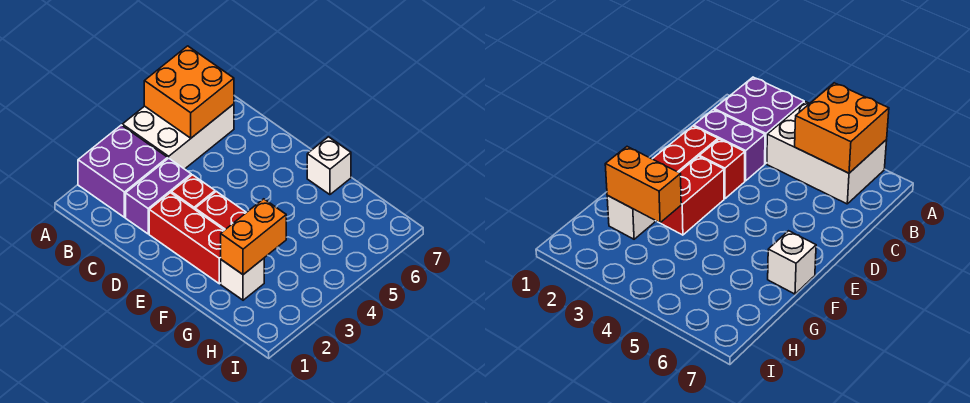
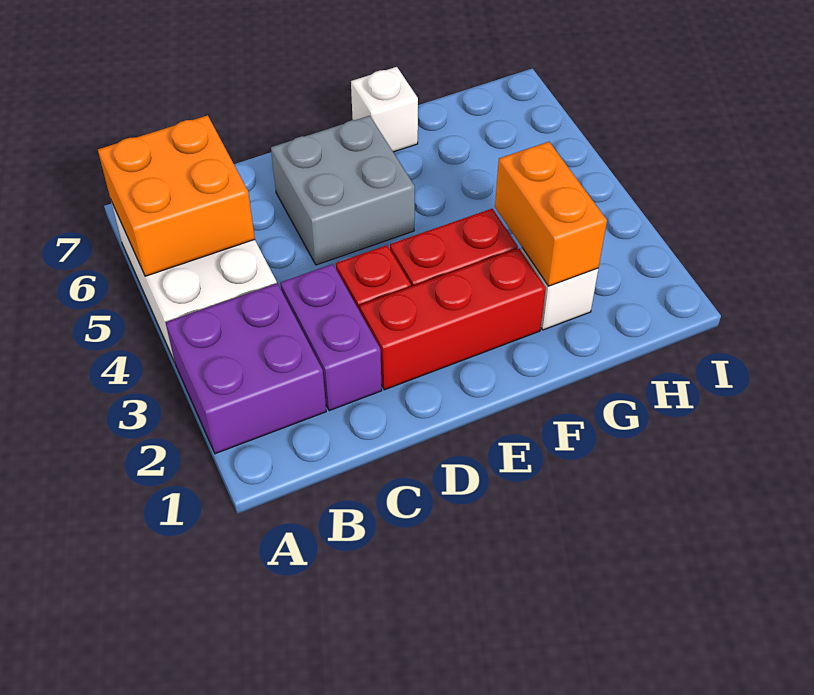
none -> grey 2x2 brick [271,116,415,265]

